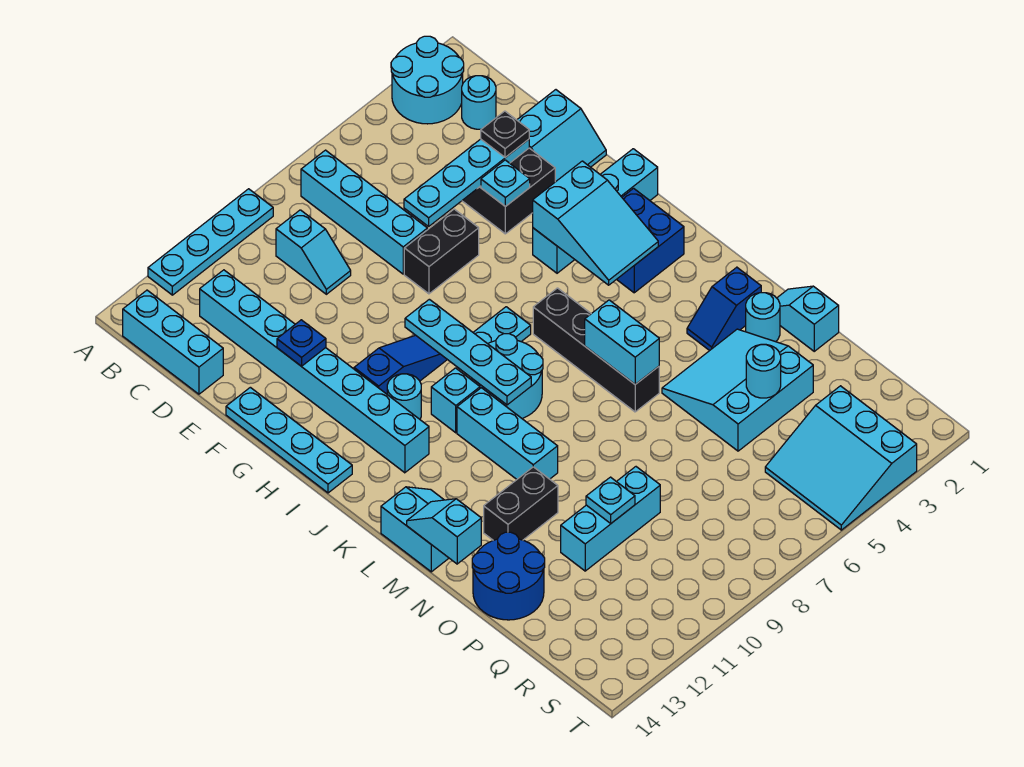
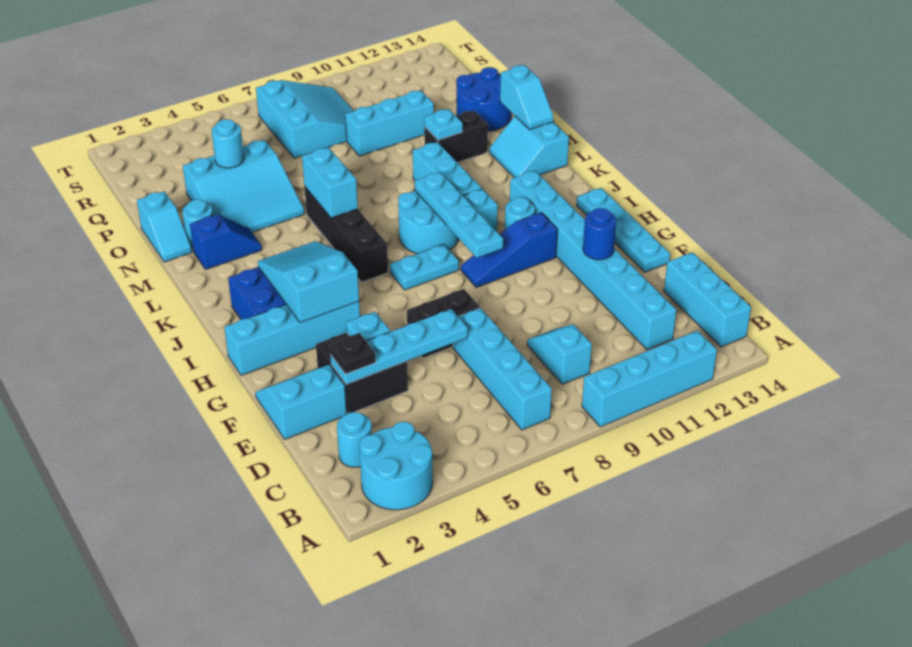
cyan 1x4 plate [148,189,273,295] -> cyan 1x4 brick [582,330,717,427]
blue 1x1 plate [277,320,326,366] -> blue 1x1 round brick [583,208,616,260]
cyan 1x1 plate [586,477,635,523] -> cyan 1x1 plate moved to [424,109,463,140]
cyan 3x3 slope [765,386,917,530] -> cyan 3x3 slope moved to [256,80,354,158]

